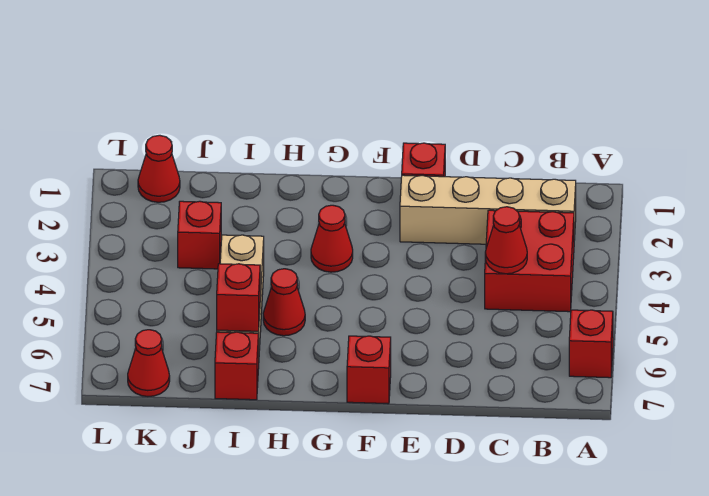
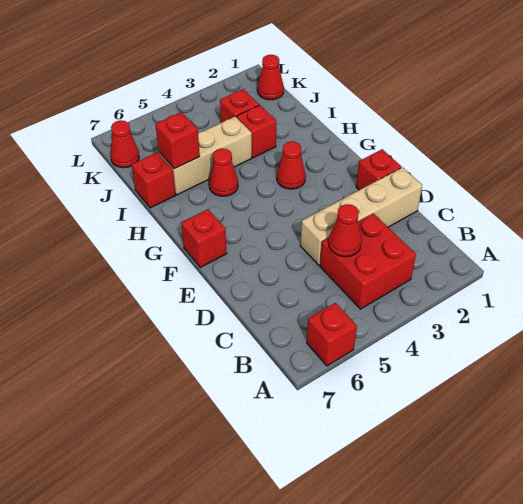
tan 1x4 brick [400,175,576,244] -> tan 1x4 brick turned to [300,167,422,266]
none -> red 1x1 brick [237,105,276,158]

